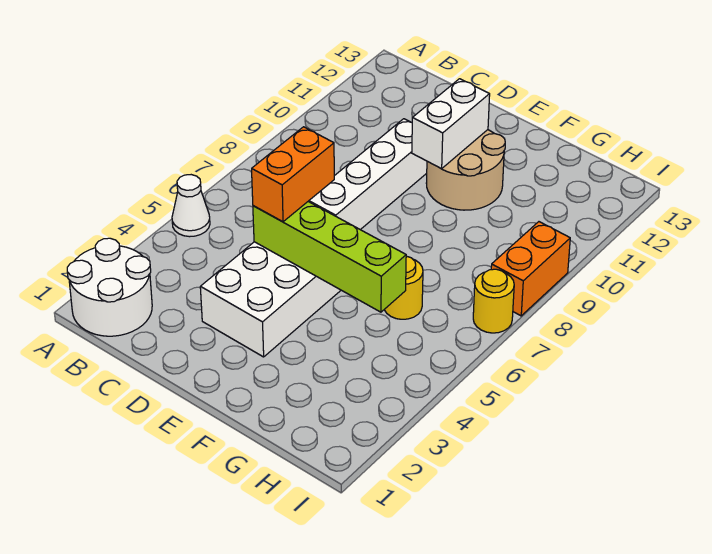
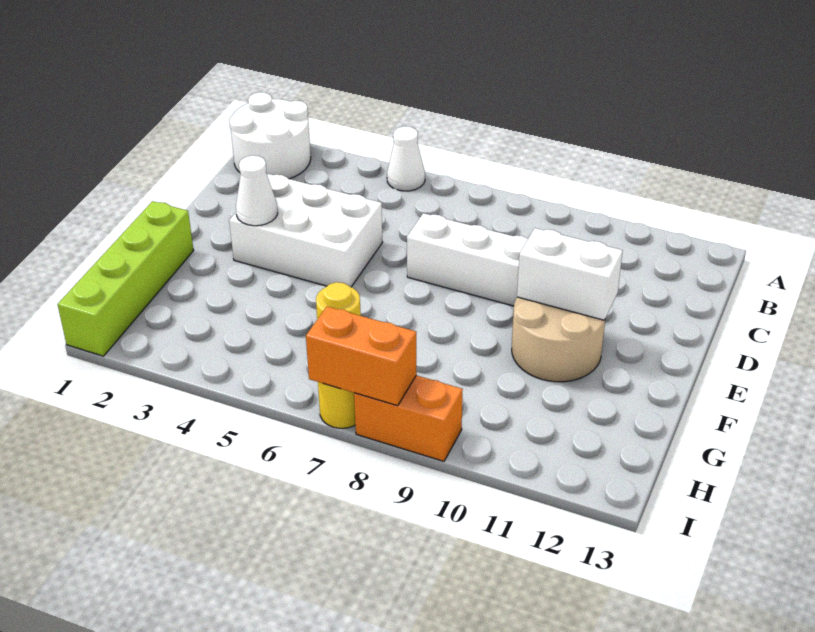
lime 1x4 brick [253,202,406,312] -> lime 1x4 brick moved to [57,201,194,356]
orange 1x2 brick [252,127,334,222] -> orange 1x2 brick moved to [306,306,417,406]
none -> white 1x1 cone [236,156,278,226]

